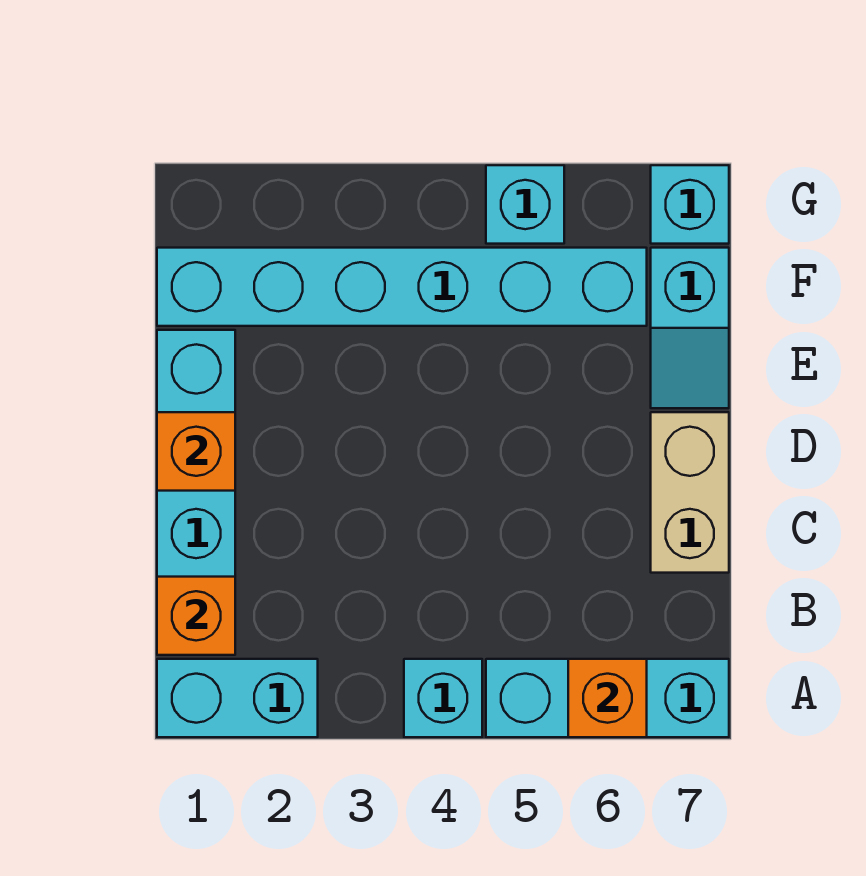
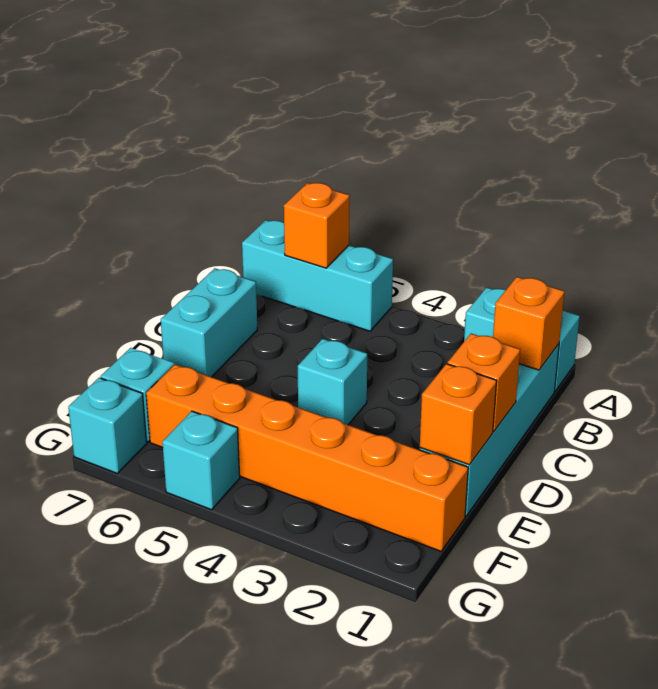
cyan 1x1 brick [404,659,482,737] -> cyan 1x1 brick moved to [298,339,367,425]
tan 1x2 brick [651,412,729,573] -> cyan 1x2 brick [161,268,257,377]
none -> orange 1x1 brick [420,364,497,465]
cyan 1x6 brick [157,248,647,326] -> orange 1x6 brick [146,365,468,551]

